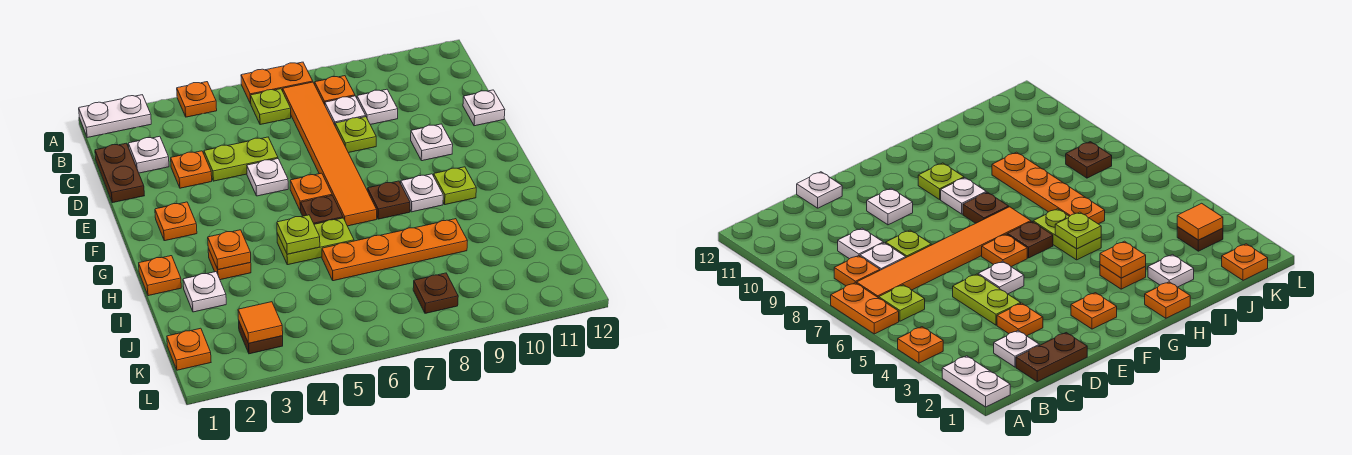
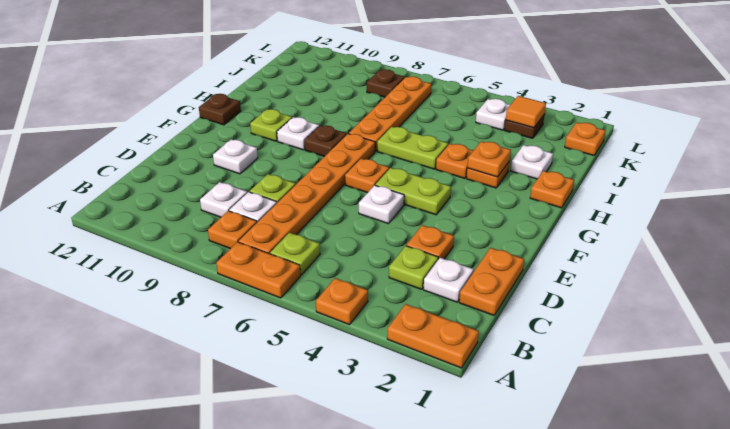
white 1x2 plate [79,95,151,138] -> orange 1x2 plate [387,304,479,368]
orange 1x6 tile [283,82,377,226] -> orange 1x6 plate [238,134,375,254]
brown 1x2 plate [95,143,144,203] -> orange 1x2 plate [459,248,524,315]
lime 1x2 plate [204,137,278,181] -> lime 1x2 plate moved to [375,168,451,215]
white 1x1 plate [463,90,505,126] -> white 1x1 plate moved to [476,99,510,130]
orange 1x1 plate [155,202,197,241] -> orange 1x1 plate moved to [436,144,474,178]
brown 1x1 plate [301,195,343,224] -> brown 1x1 plate moved to [199,94,241,125]
lime 1x1 plate [277,215,320,254] -> lime 1x1 plate moved to [389,246,438,289]
orange 1x4 plate [322,219,467,281] -> orange 1x4 plate turned to [349,77,431,151]

